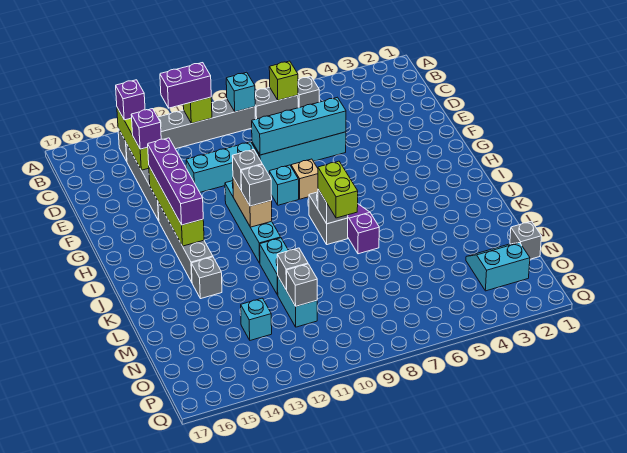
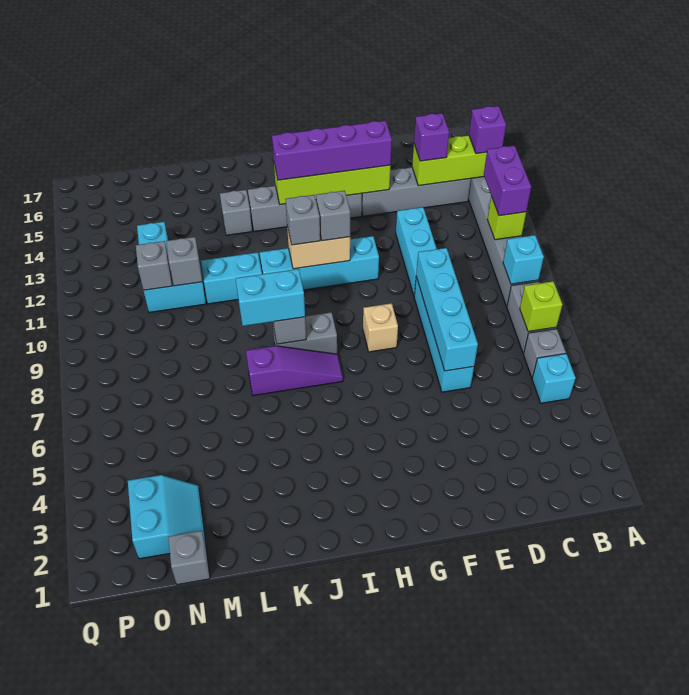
cyan 1x1 brick [269,165,299,205] -> cyan 1x1 brick moved to [532,354,576,403]
lime 1x2 brick [318,161,358,218] -> cyan 1x2 brick [236,269,305,326]

